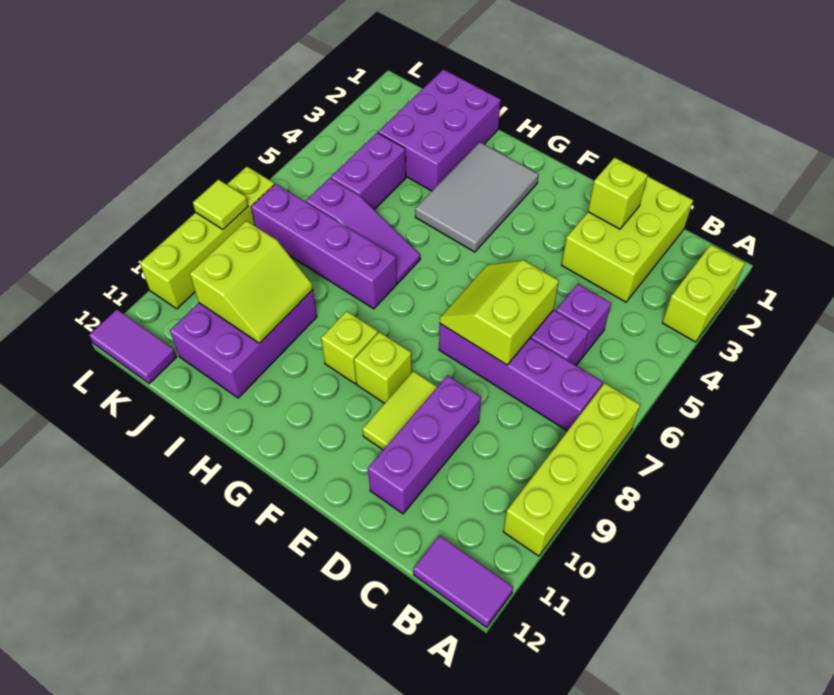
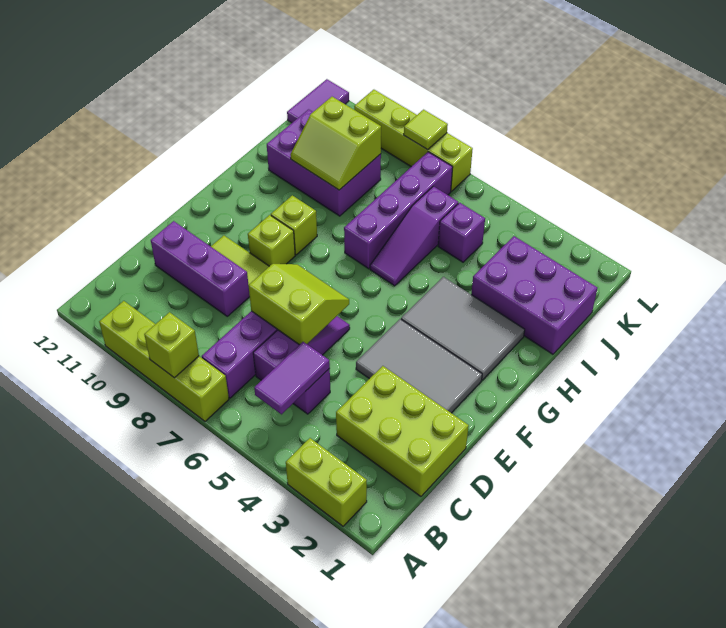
purple 1x2 tile [413,535,513,627] -> purple 1x2 tile moved to [254,342,330,414]
lime 1x1 brick [588,157,648,229] -> lime 1x1 brick moved to [144,312,199,378]
none -> grey 2x3 tile [356,319,482,413]
purple 1x2 brick [331,133,406,210] -> purple 1x1 brick [438,203,485,262]

